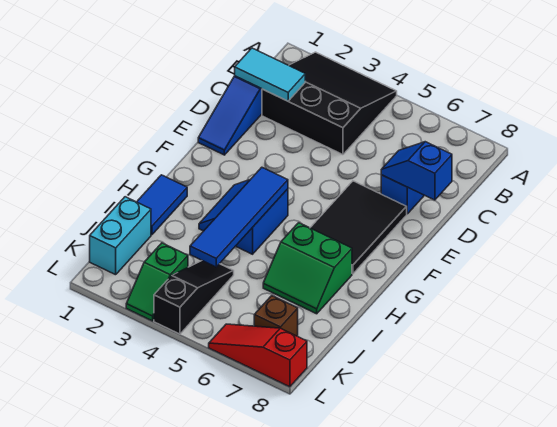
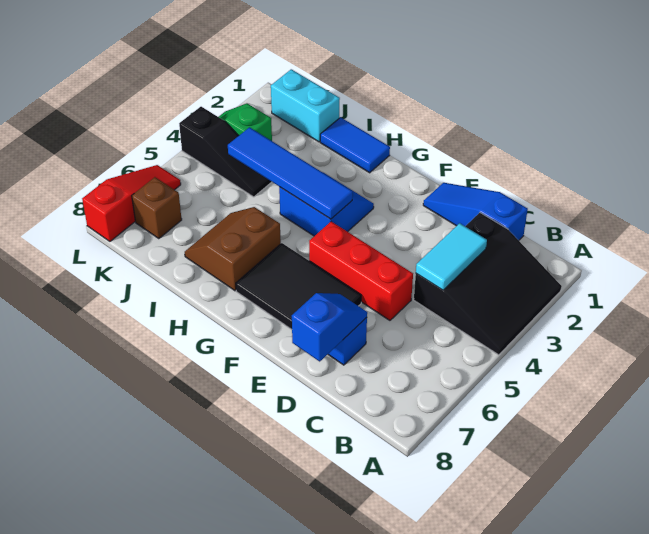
cyan 1x2 tile [235,48,305,101] -> cyan 1x2 tile moved to [416,223,487,290]
none -> red 1x3 brick [309,222,413,320]
green 2x2 slope [263,223,352,314] -> brown 2x2 slope [185,207,281,291]

